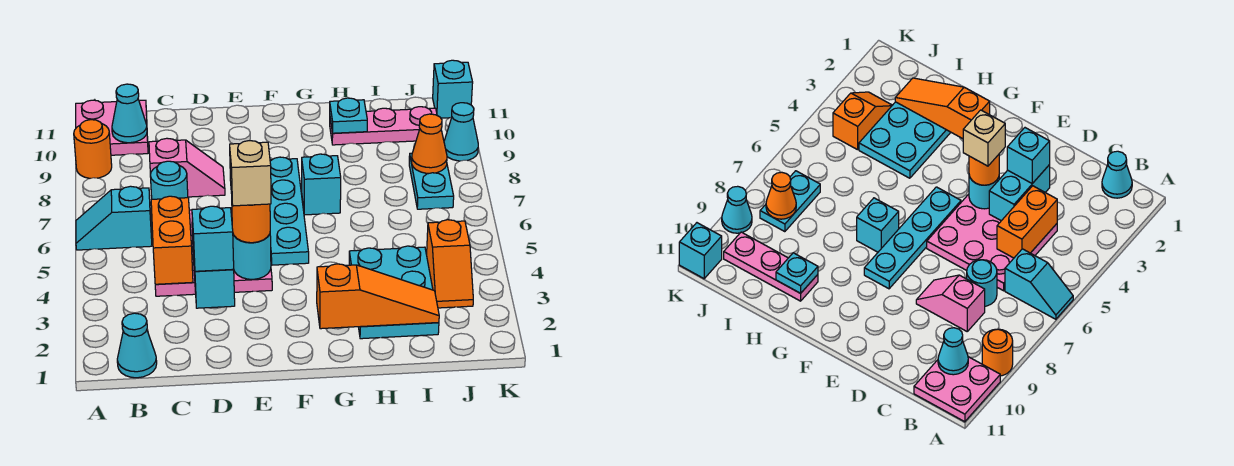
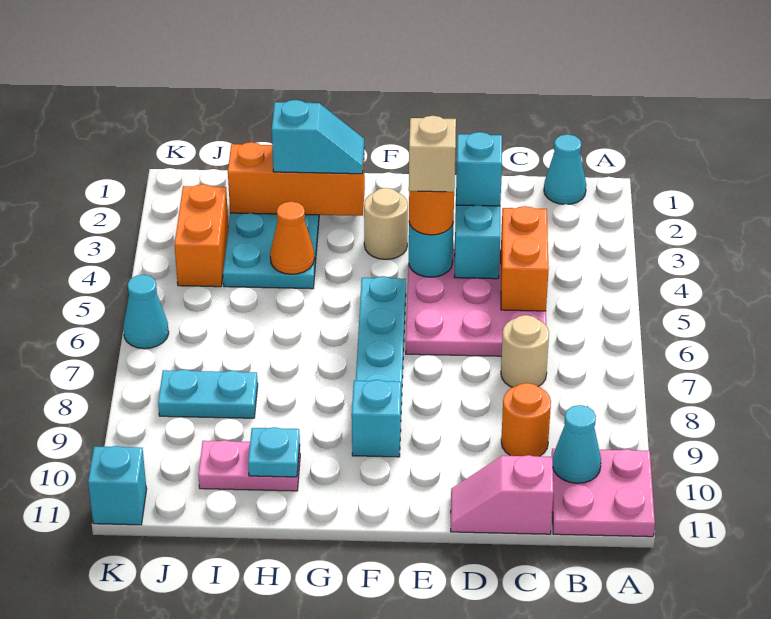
cyan 1x2 slope [76,186,152,250] -> cyan 1x2 slope moved to [272,100,364,174]
orange 1x1 round brick [74,120,112,178] -> orange 1x1 round brick moved to [501,383,551,456]
cyan 1x1 round brick [150,161,188,199] -> tan 1x1 round brick [501,315,549,387]
pink 1x2 slope [149,138,225,197] -> pink 1x2 slope moved to [451,455,553,534]
none -> tan 1x1 round brick [364,188,408,260]
orange 1x3 slope [317,264,439,329] -> orange 1x3 brick [228,142,365,216]
cyan 1x1 brick [302,154,341,215] -> cyan 1x1 brick moved to [352,380,401,457]
pink 1x3 plate [330,107,437,145] -> pink 1x2 plate [198,440,300,491]
orange 1x2 slope [427,220,473,308] -> orange 1x2 brick [175,184,228,287]
cyan 1x2 plate [409,153,454,209] -> cyan 1x2 plate turned to [158,369,258,418]
orange 1x1 cone [412,114,447,173] -> orange 1x1 cone moved to [270,202,314,274]
cyan 1x1 cone [444,103,478,161] -> cyan 1x1 cone moved to [123,275,169,349]

